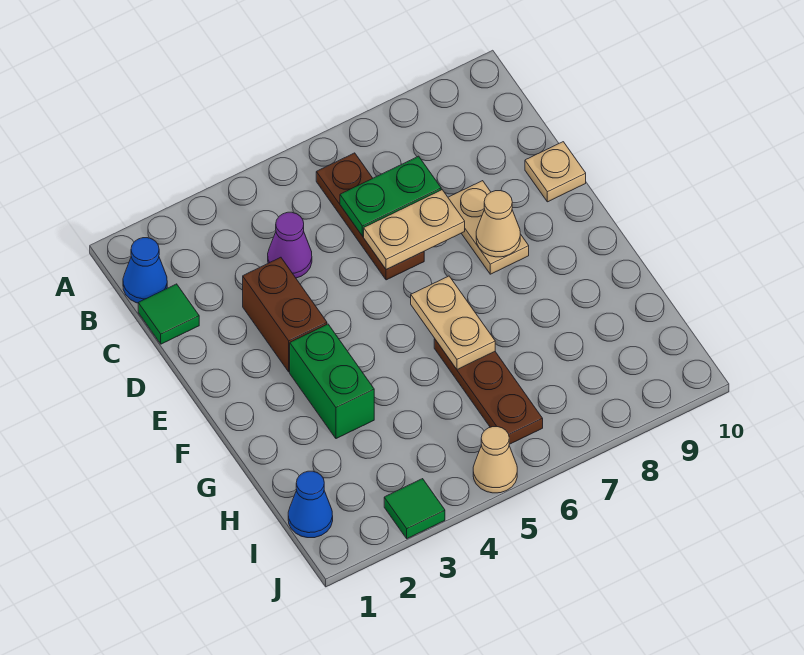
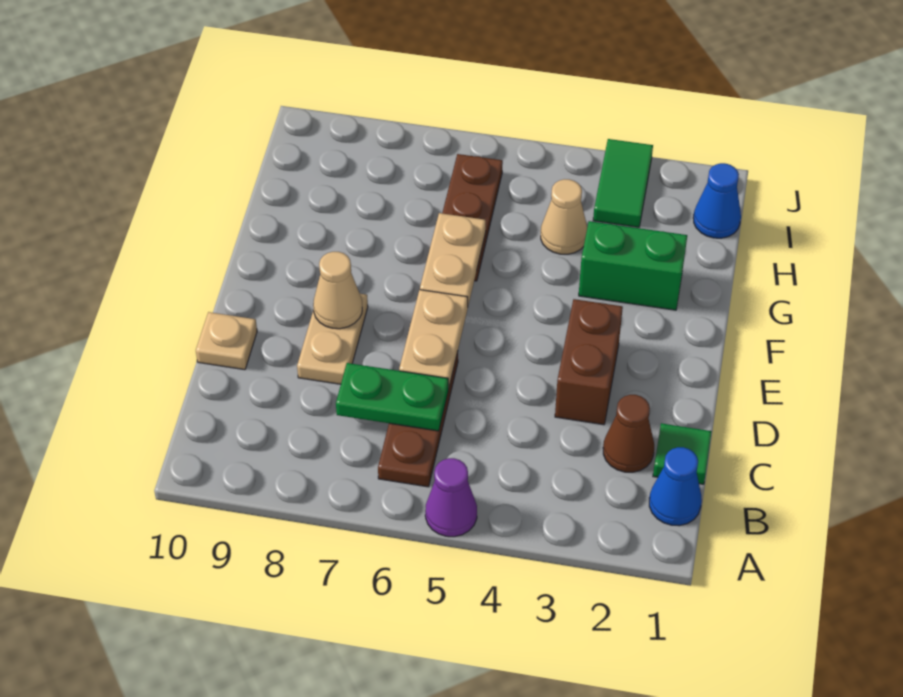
none -> brown 1x1 cone [603,395,654,472]
purple 1x1 cone [268,212,312,278] -> purple 1x1 cone moved to [425,458,477,537]
tan 1x2 plate [364,190,465,270] -> tan 1x2 plate turned to [399,290,468,388]
green 1x2 brick [290,324,374,439] -> green 1x2 brick turned to [579,221,687,310]
green 1x1 tile [384,479,445,539] -> green 1x2 tile [593,139,653,227]
tan 1x1 cone [473,427,517,493] -> tan 1x1 cone moved to [541,179,587,254]

